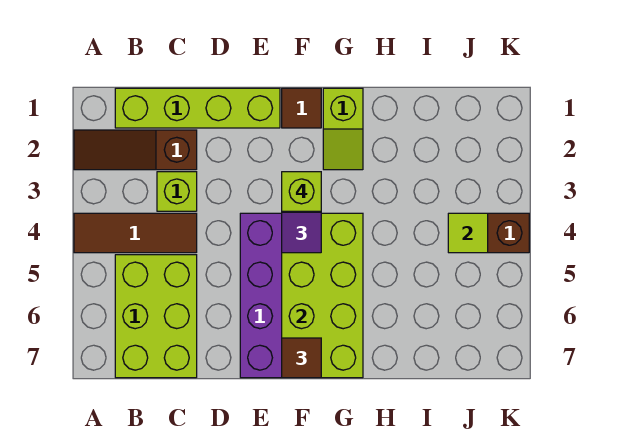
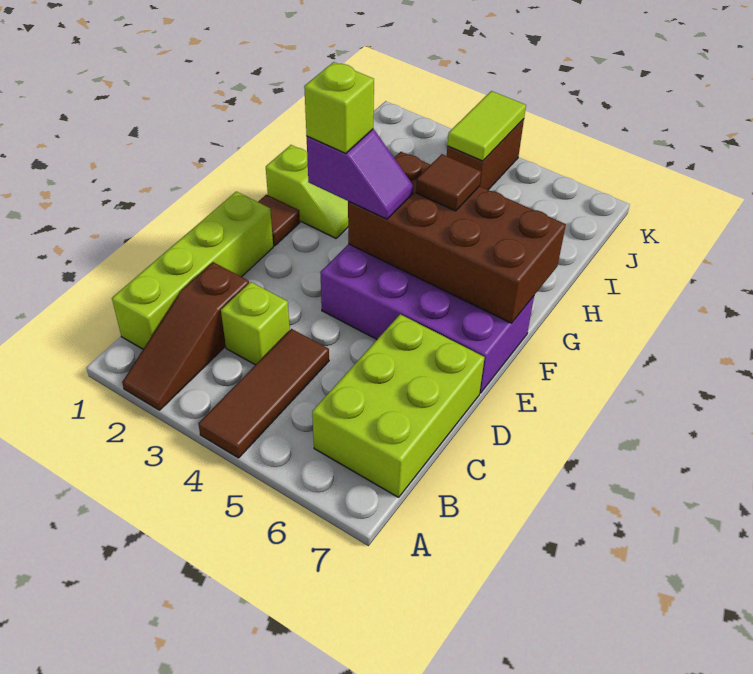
lime 2x3 brick [115,255,197,378] -> lime 2x3 brick turned to [312,314,485,497]
lime 2x4 brick [282,213,363,378] -> brown 2x4 brick [348,152,566,323]
brown 1x1 tile [282,338,321,378] -> brown 1x1 tile moved to [416,154,481,211]
lime 1x1 tile [448,213,488,253] -> lime 1x2 tile [447,91,526,161]

